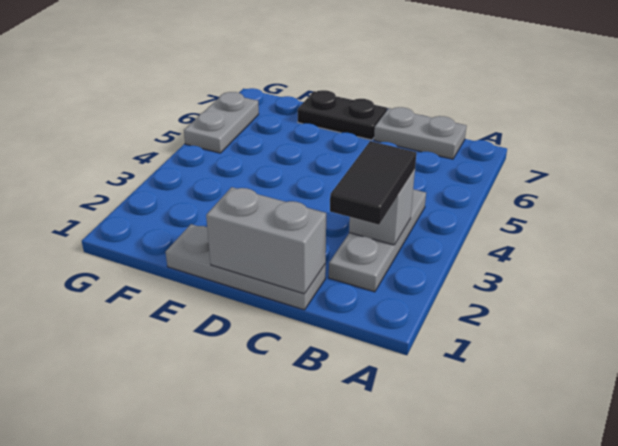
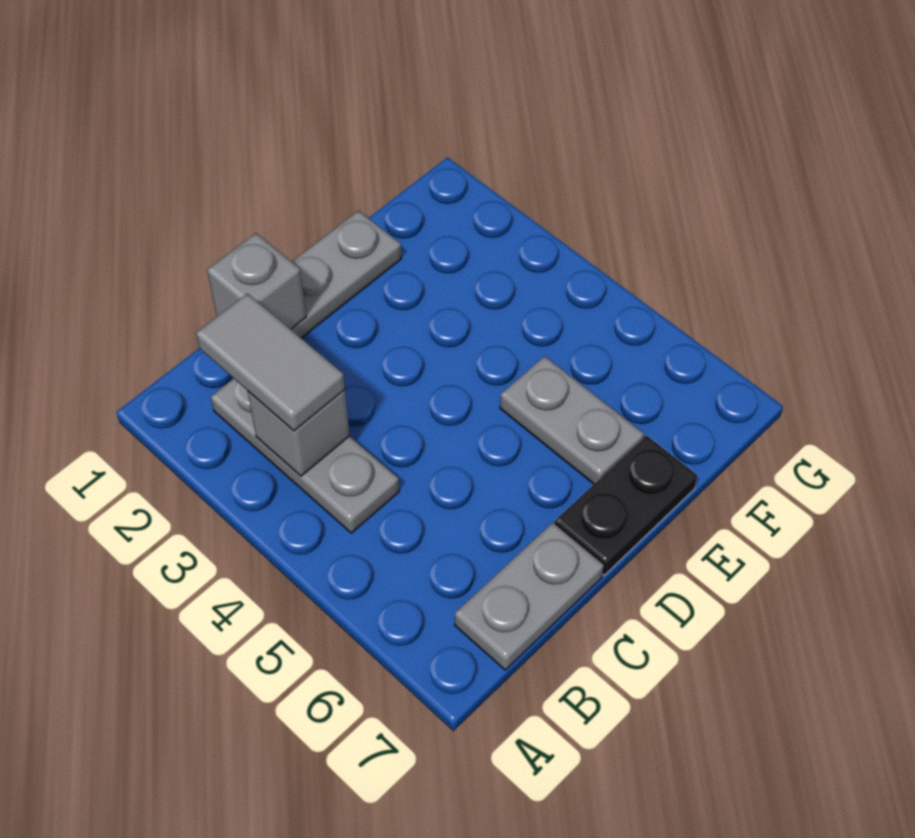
black 1x2 tile [330,141,416,225] -> grey 1x2 tile [196,293,345,431]
grey 1x2 brick [206,187,326,294] -> grey 1x1 brick [207,233,306,329]
grey 1x2 plate [184,92,259,153] -> grey 1x2 plate moved to [500,356,644,484]

